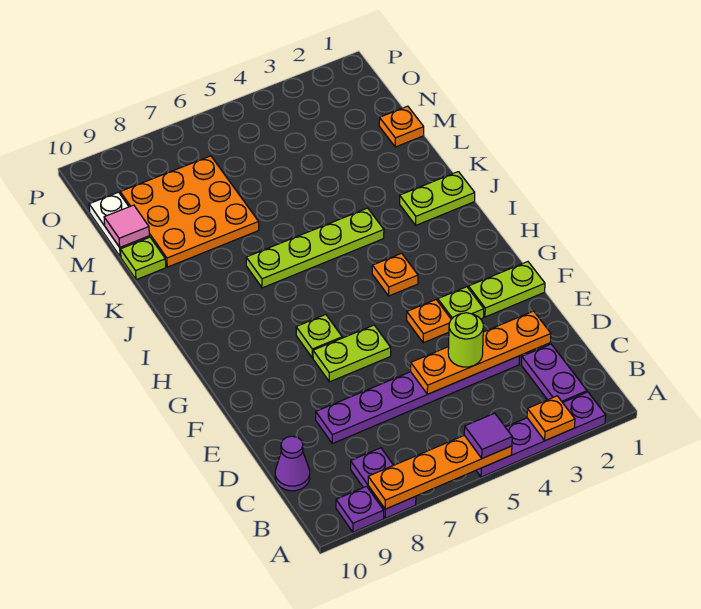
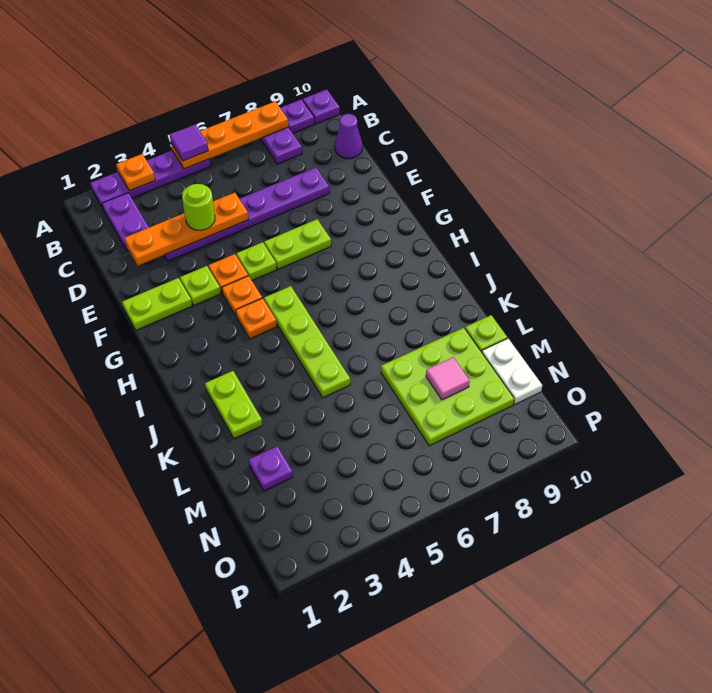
none -> purple 1x1 plate [303,89,340,124]
lime 1x1 plate [296,315,342,358] -> lime 1x1 plate moved to [237,242,277,280]
lime 1x2 plate [400,172,475,225] -> lime 1x2 plate turned to [205,371,262,439]
lime 1x4 plate [246,208,384,288] -> lime 1x4 plate turned to [264,286,350,397]
orange 3x3 plate [120,156,259,267] -> lime 3x3 plate [381,328,514,446]
orange 1x1 plate [379,106,424,147] -> orange 1x1 plate moved to [222,276,262,315]
none -> purple 1x1 plate [249,446,293,491]
pink 1x1 tile [104,205,149,247] -> pink 1x1 tile moved to [426,357,470,400]

